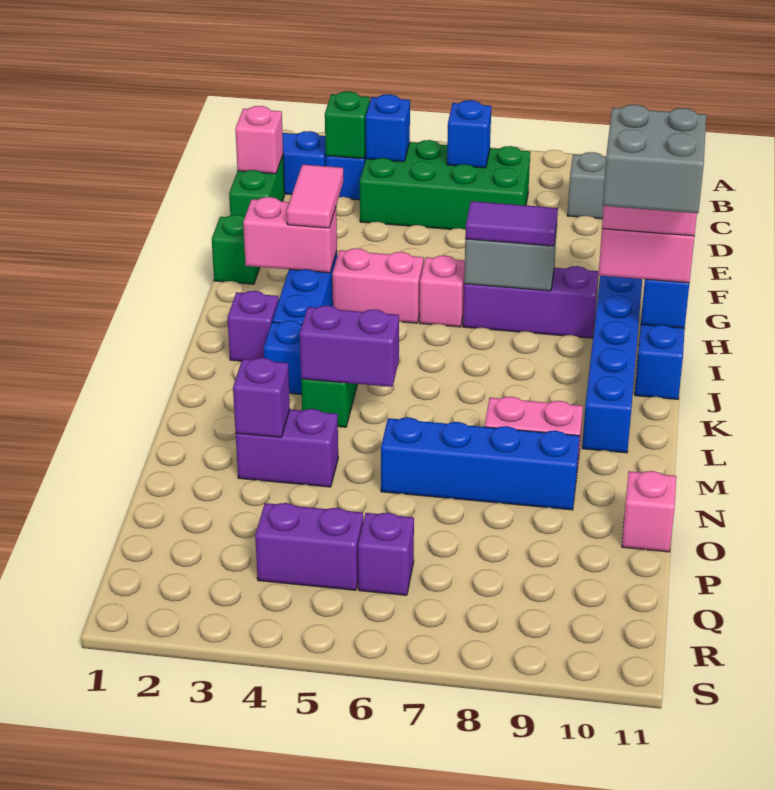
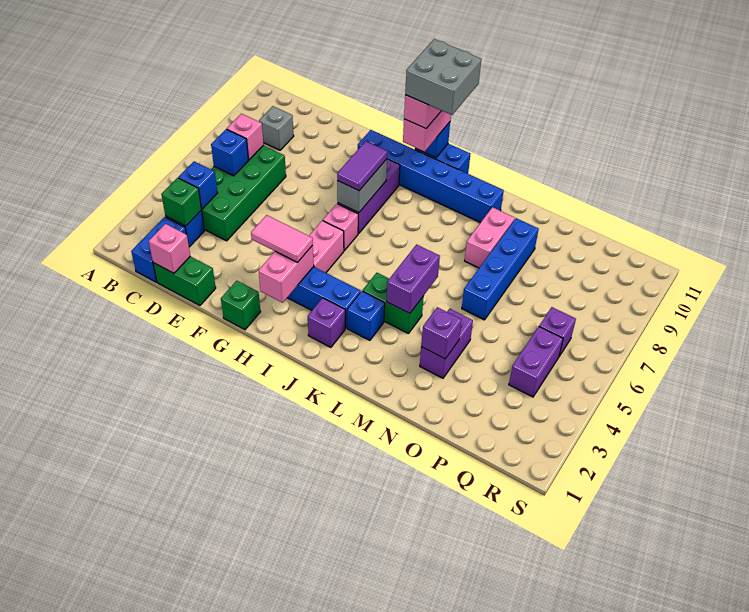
pink 1x1 brick [622,471,676,552] -> pink 1x1 brick moved to [227,114,263,160]

